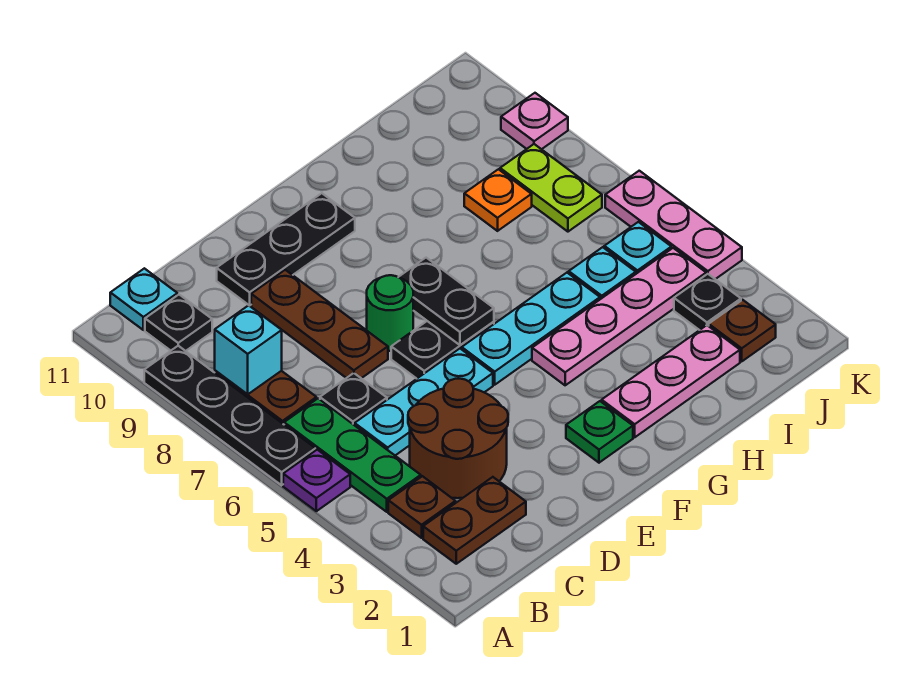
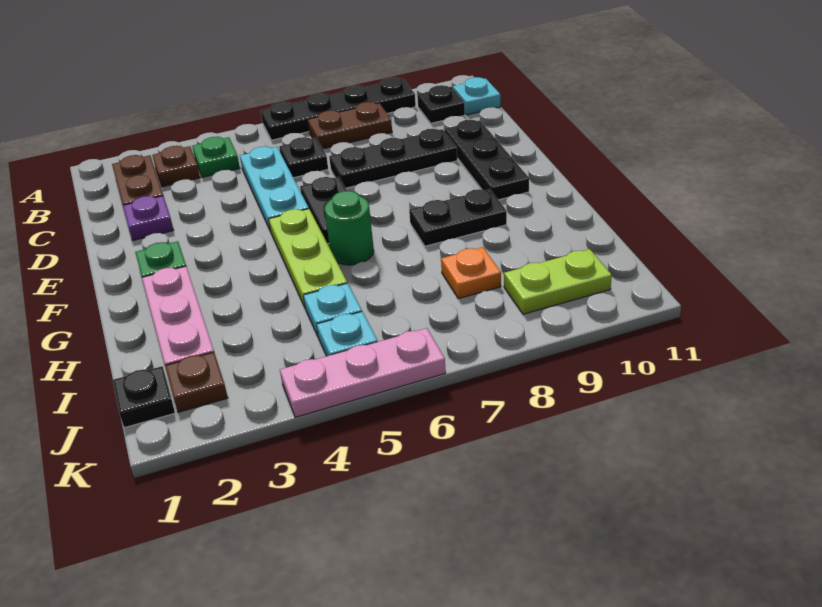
purple 1x1 plate [283,450,350,511] -> purple 1x1 plate moved to [123,196,173,240]
green 1x3 plate [284,398,421,512] -> green 1x1 plate [192,137,240,177]
cyan 1x1 brick [215,305,282,394] -> none
brown 2x2 round brick [408,379,508,498] -> none
brown 1x3 plate [251,270,388,378] -> black 1x3 plate [329,129,457,188]
green 1x1 round brick [367,275,413,351] -> green 1x1 round brick moved to [324,191,374,265]
cyan 1x3 plate [462,273,600,385] -> lime 1x3 plate [269,209,347,307]
black 1x2 plate [399,258,494,345] -> black 1x2 plate moved to [409,189,507,246]
pink 1x4 plate [532,248,706,385] -> none
black 1x1 plate [674,274,741,330] -> black 1x1 plate moved to [113,366,175,428]
lime 1x2 plate [500,144,602,232] -> lime 1x2 plate moved to [504,249,612,314]
pink 1x1 plate [501,93,568,149] -> none

